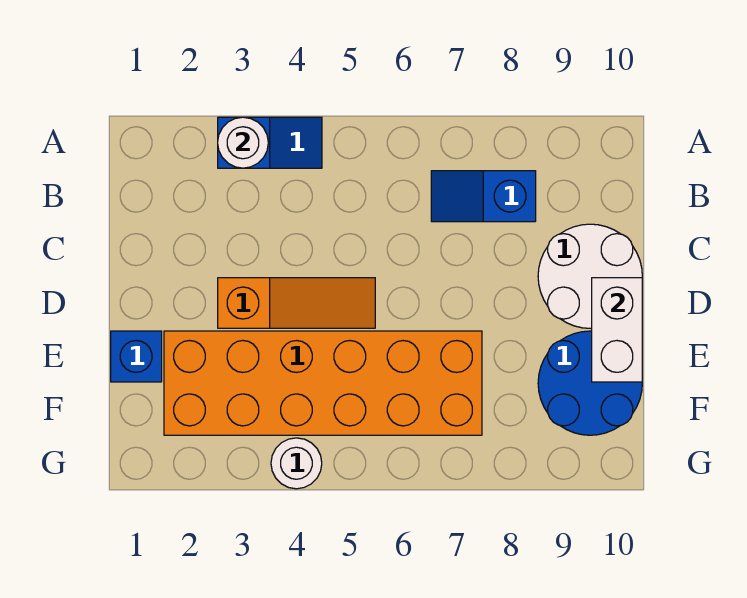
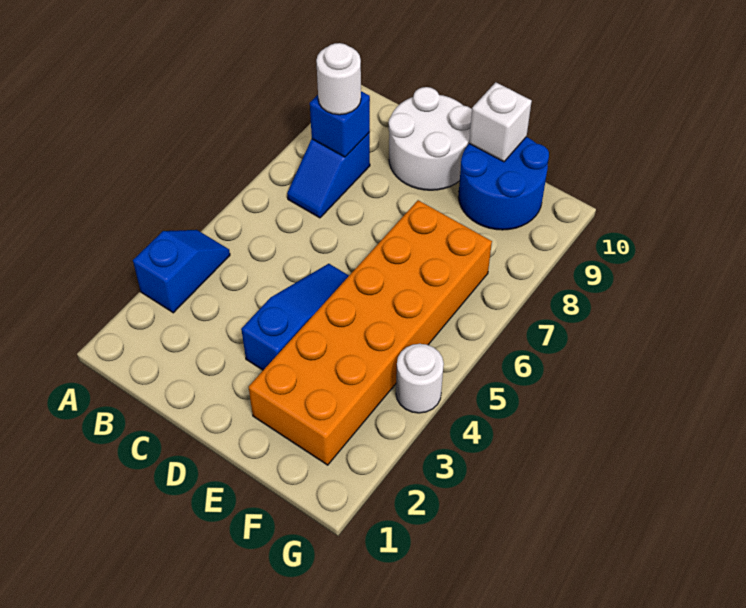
white 1x1 round brick [218,117,268,168] -> white 1x1 round brick moved to [316,43,361,115]
orange 1x3 slope [218,278,375,328] -> blue 1x3 slope [241,264,349,370]
white 1x2 brick [592,278,642,382] -> white 1x1 brick [469,82,532,162]
blue 1x1 brick [111,331,162,382] -> blue 1x1 brick moved to [310,91,370,157]

